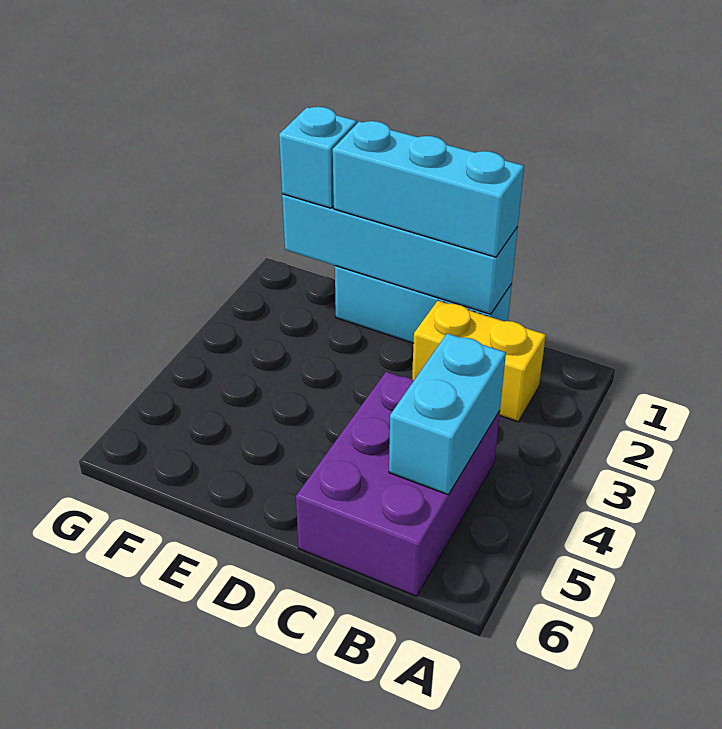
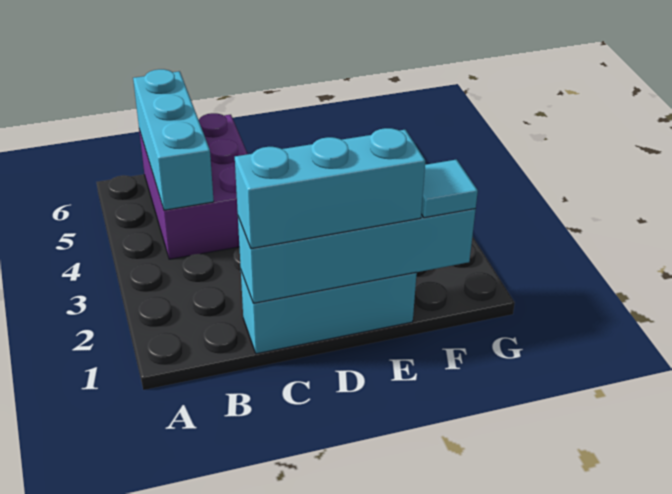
yellow 1x2 brick [412,301,546,422] -> none
cyan 1x2 brick [389,333,506,495] -> cyan 1x3 brick [133,69,214,210]
cyan 1x1 brick [279,107,357,208] -> cyan 1x1 tile [421,159,478,218]

